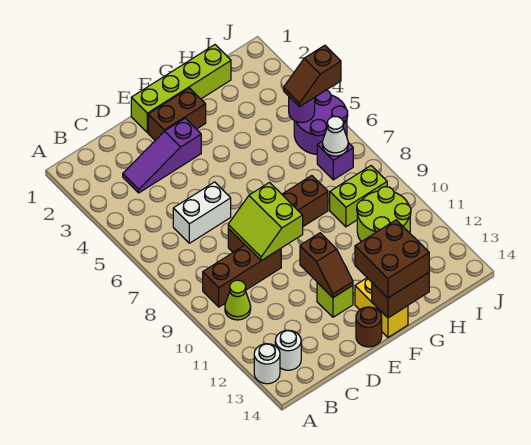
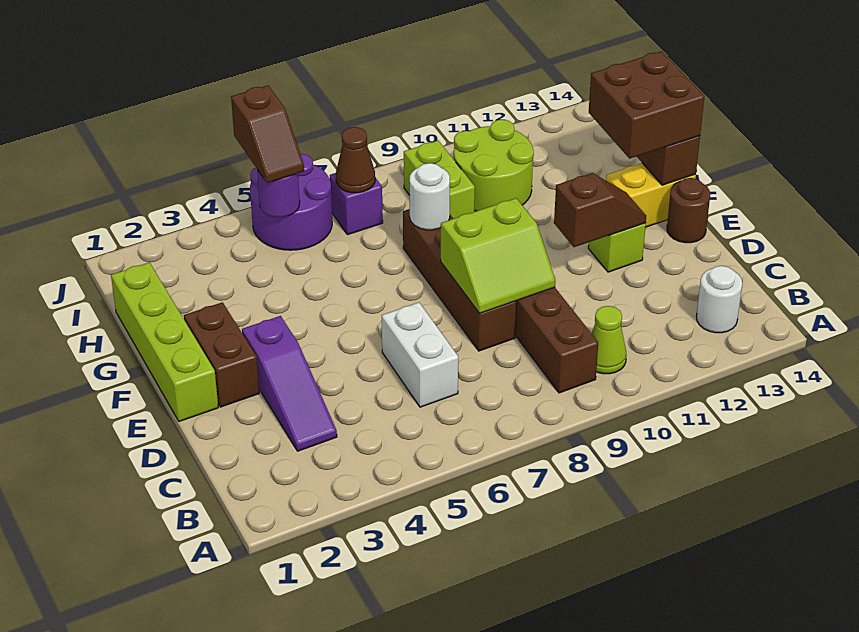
white 1x1 round brick [254,344,280,384] -> white 1x1 round brick moved to [409,163,450,230]
white 1x1 cone [323,116,348,156] -> brown 1x1 cone [336,127,375,193]

